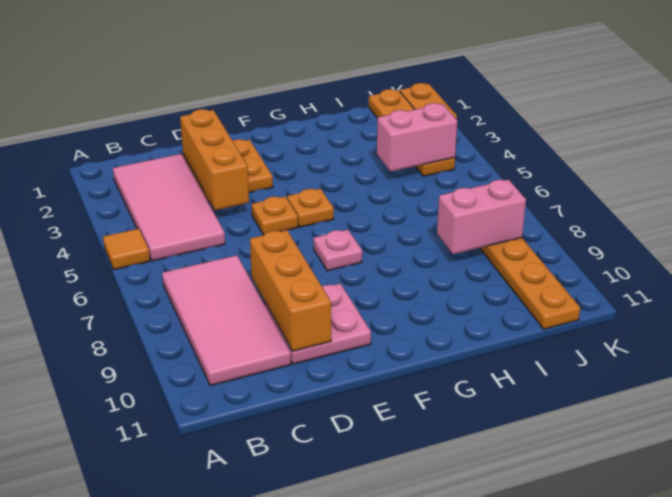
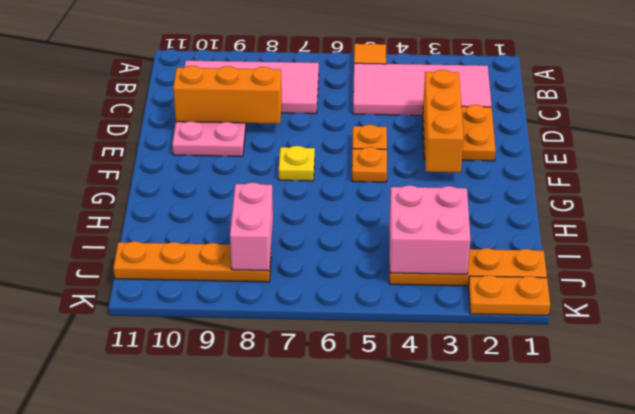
orange 1x3 brick [180,109,249,210] -> orange 1x3 brick turned to [423,70,464,172]
pink 1x1 plate [314,230,362,271] -> yellow 1x1 plate [279,146,315,181]
pink 1x2 brick [377,103,457,172] -> pink 2x2 brick [389,185,470,274]

